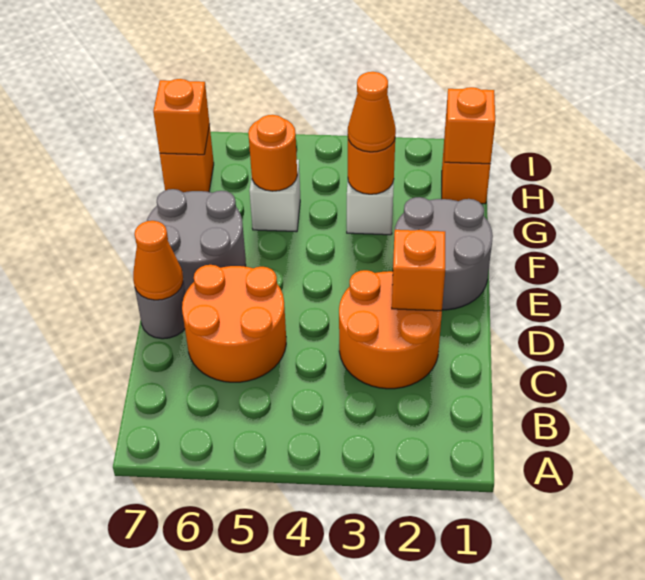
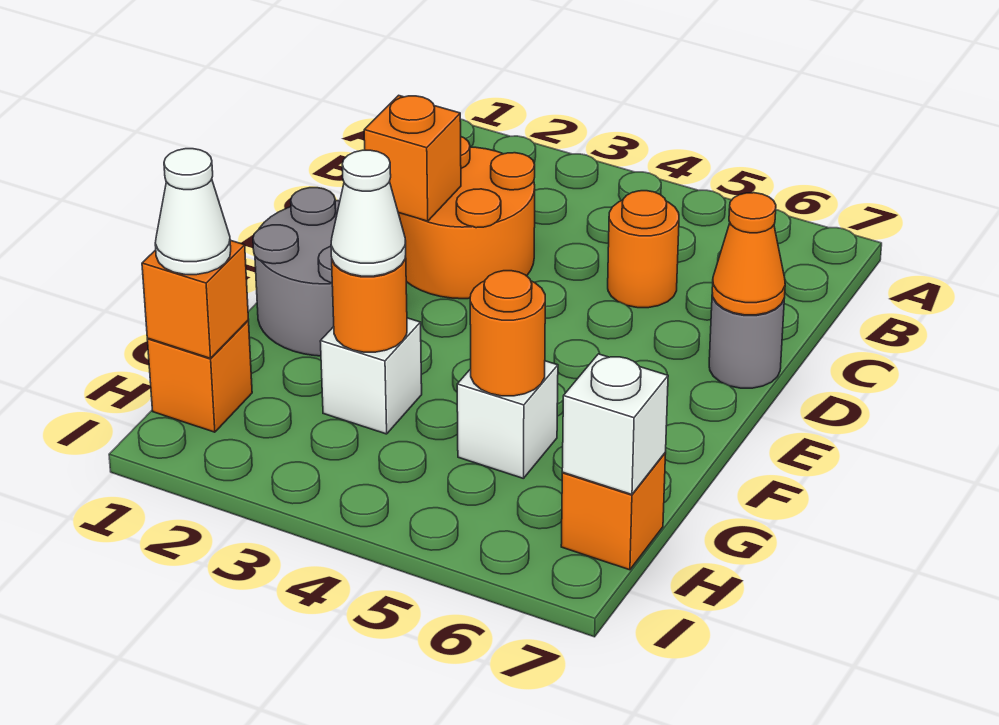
orange 2x2 round brick [182,265,286,382] -> orange 1x1 round brick [608,191,679,308]
grey 2x2 round brick [147,189,246,293] -> none
orange 1x1 cone [348,72,396,152] -> white 1x1 cone [331,150,406,276]
none -> white 1x1 cone [155,149,231,275]
orange 1x1 brick [153,79,210,155] -> white 1x1 brick [562,354,668,495]

